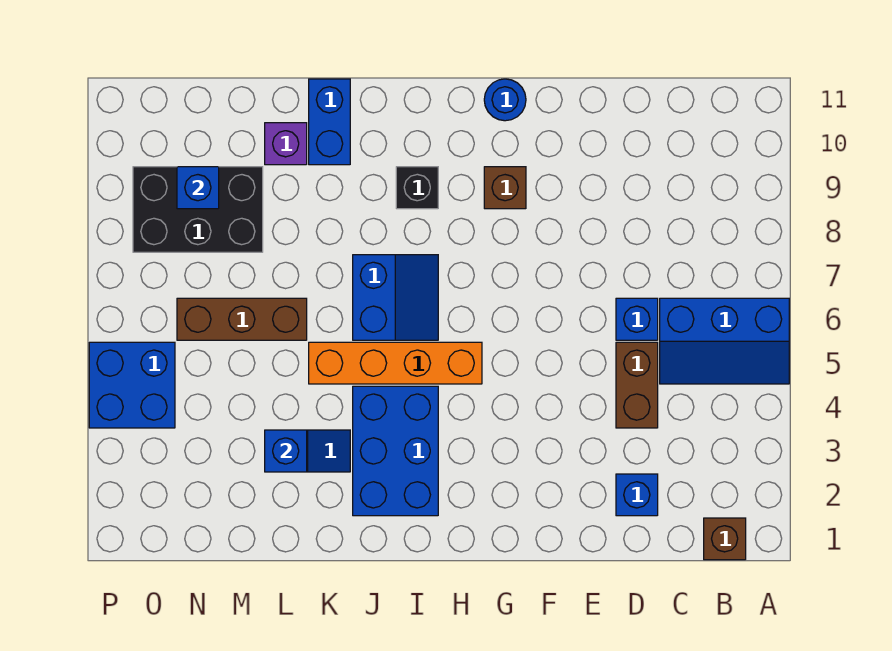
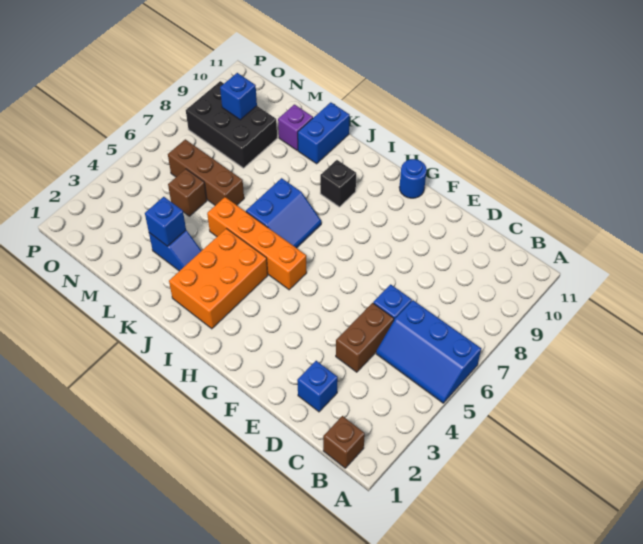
brown 1x1 brick [484,167,526,209] -> brown 1x1 brick moved to [168,169,207,216]
blue 2x3 brick [353,386,438,516] -> orange 2x3 brick [169,229,268,329]
blue 2x2 brick [89,342,175,428] -> none

